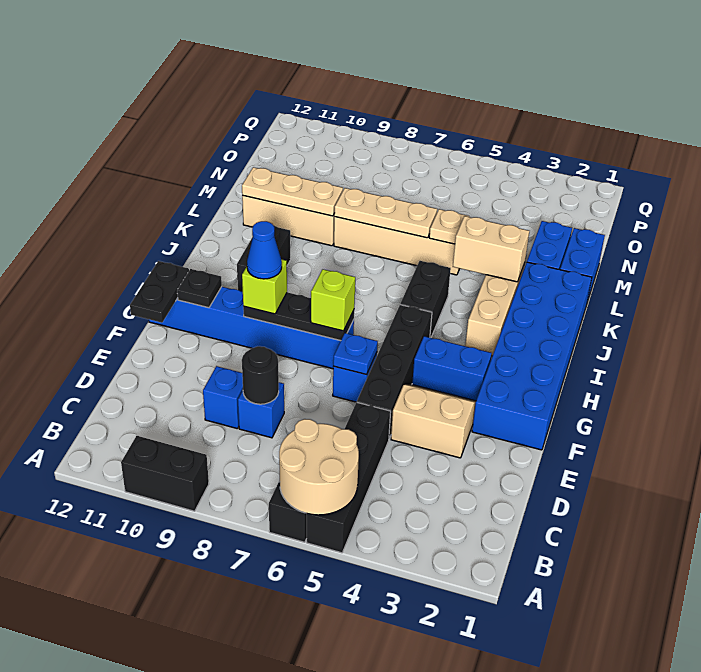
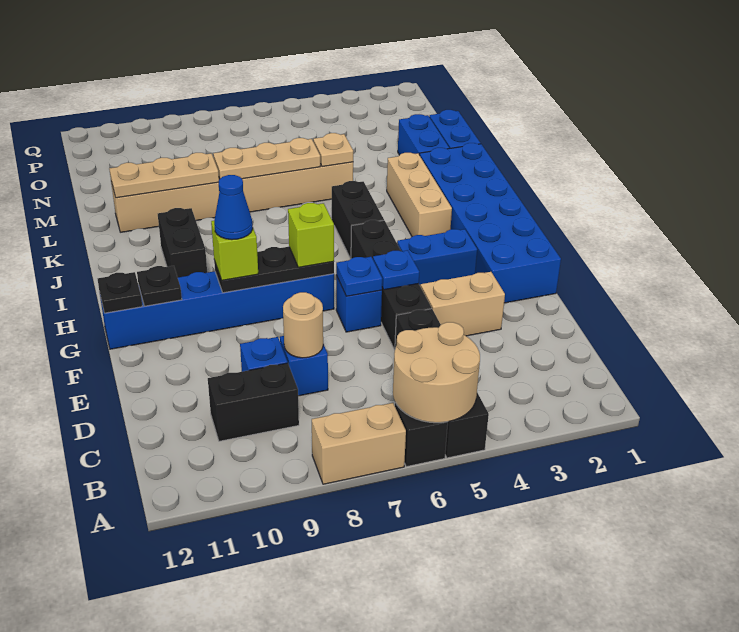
black 1x2 brick [121,436,209,511] -> black 1x2 brick moved to [208,363,299,441]
black 1x1 round brick [242,346,279,404] -> tan 1x1 round brick [283,292,323,358]
none -> blue 1x1 plate [373,250,419,290]
black 1x2 plate [130,261,189,323] -> black 1x1 plate [98,272,142,313]
tan 1x2 brick [453,216,529,282] -> tan 1x2 brick moved to [312,403,406,484]

